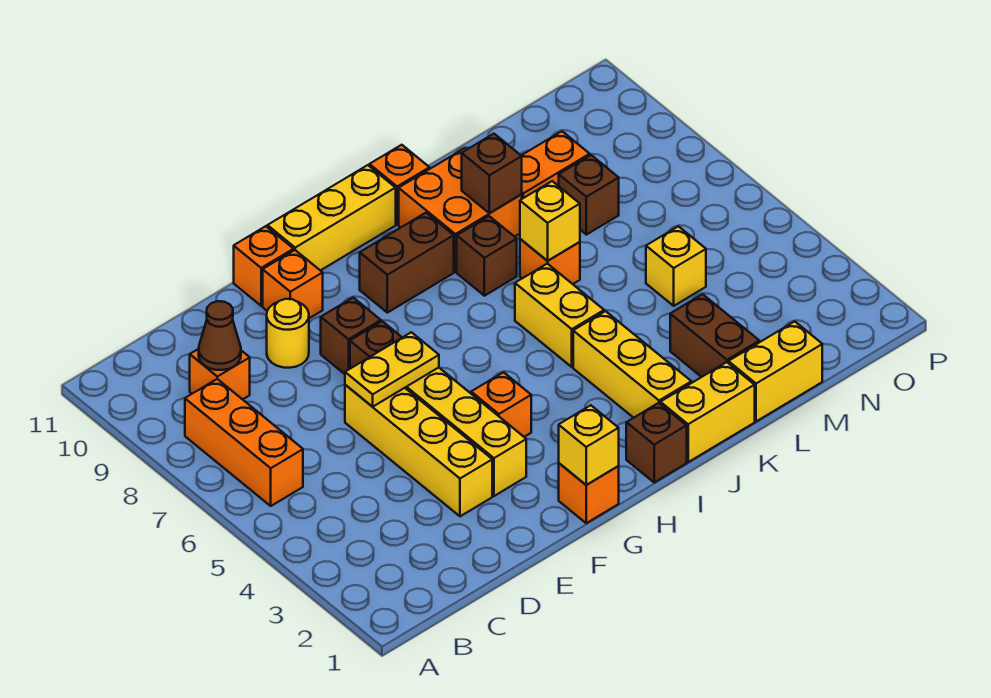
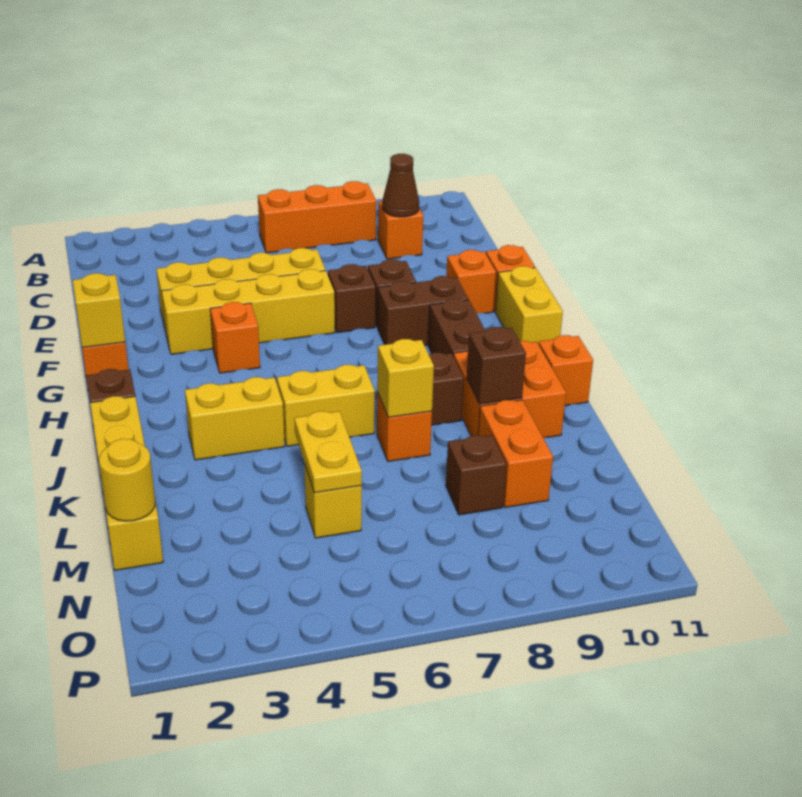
yellow 1x2 plate [345,332,439,407] -> yellow 1x2 plate moved to [294,411,362,493]
yellow 1x1 round brick [267,299,309,368] -> yellow 1x1 round brick moved to [99,439,155,521]
yellow 1x3 brick [267,165,396,271] -> yellow 1x2 brick [496,266,563,344]
yellow 1x3 brick [573,311,691,418] -> yellow 1x2 brick [185,377,285,460]
brown 1x2 brick [670,294,759,377] -> brown 1x2 brick moved to [378,276,468,346]

